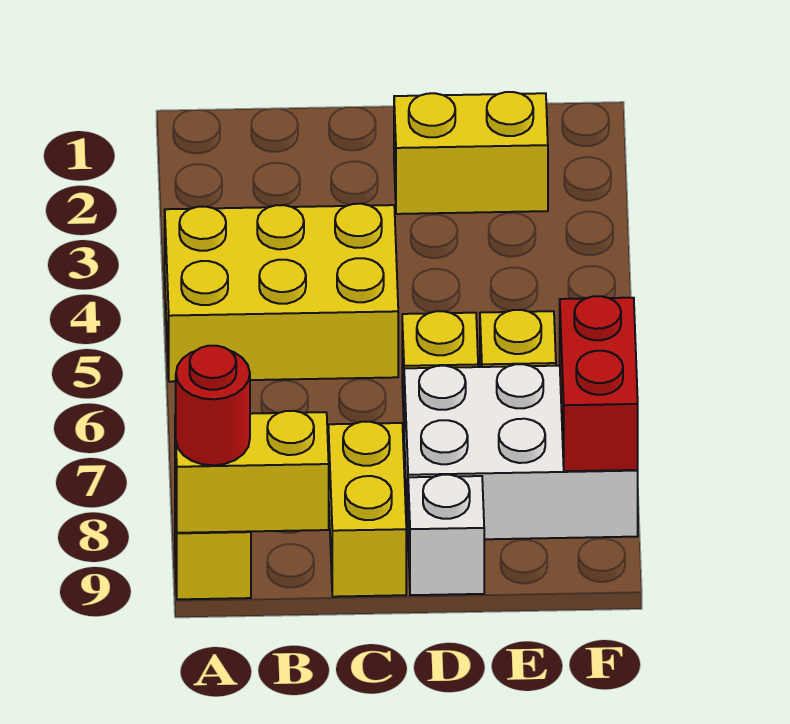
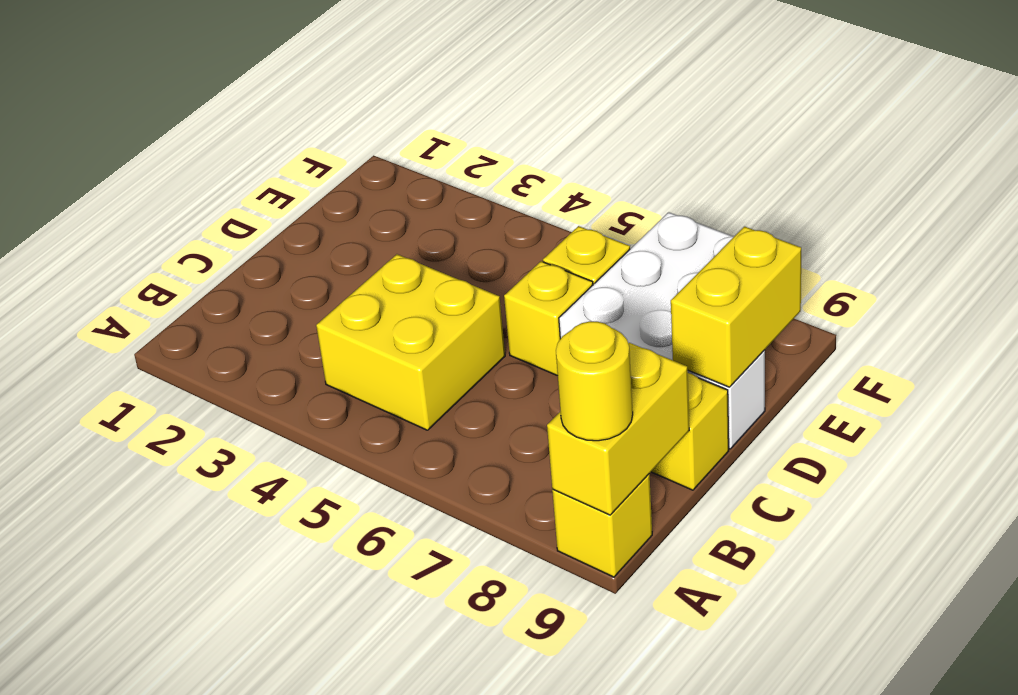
yellow 2x3 brick [165,204,398,382] -> yellow 2x2 brick [316,254,505,430]
red 1x1 round brick [176,346,250,465] -> yellow 1x1 round brick [556,321,633,441]
yellow 1x2 brick [394,92,548,214] -> yellow 1x2 brick moved to [671,227,801,387]
red 1x2 brick [560,296,638,471] -> none

